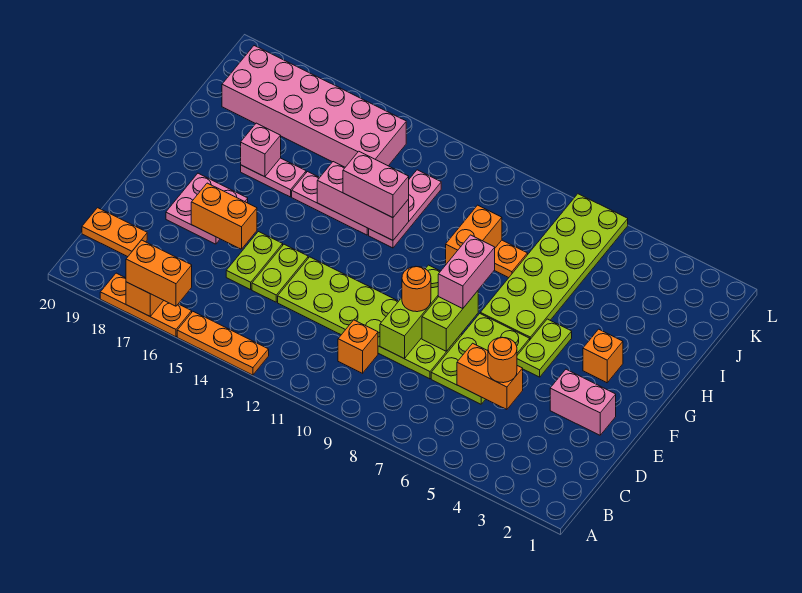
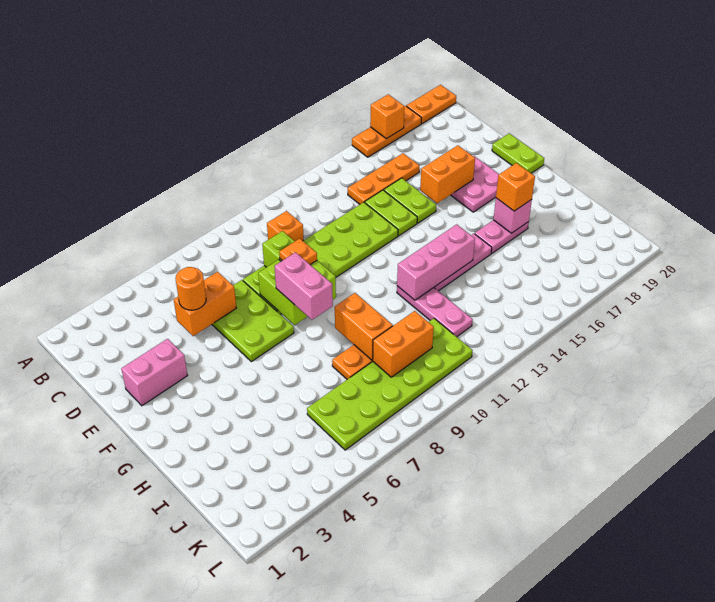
orange 1x3 plate [177,312,269,375] -> orange 1x3 plate moved to [348,153,419,204]
orange 1x2 brick [126,240,192,306] -> orange 1x2 brick moved to [373,311,434,377]
orange 1x2 plate [82,208,147,257] -> orange 1x2 plate moved to [407,85,456,124]
orange 1x1 round brick [402,267,431,312] -> orange 1x1 plate [279,238,317,265]
lime 1x2 plate [517,319,572,377] -> lime 1x2 plate moved to [492,133,544,173]
orange 1x1 brick [583,329,623,383] -> orange 1x1 brick moved to [496,163,535,211]
lime 2x6 plate [480,194,628,339] -> lime 2x6 plate turned to [307,318,473,450]
pink 1x2 brick [343,151,409,218] -> none
pink 2x6 brick [222,46,406,167] -> none

